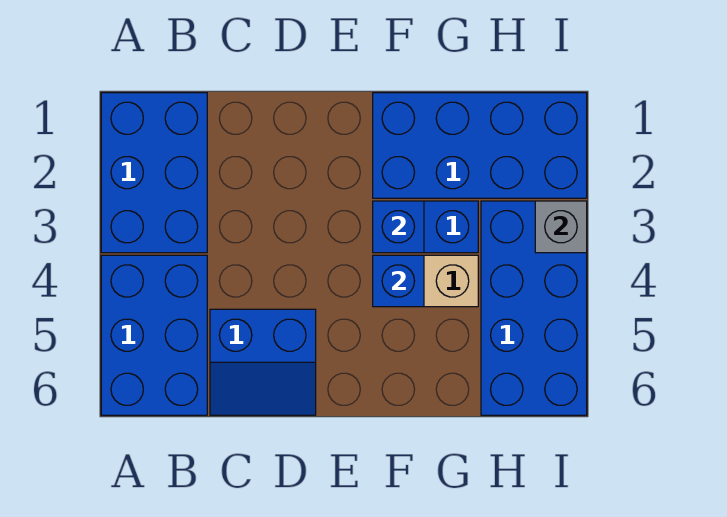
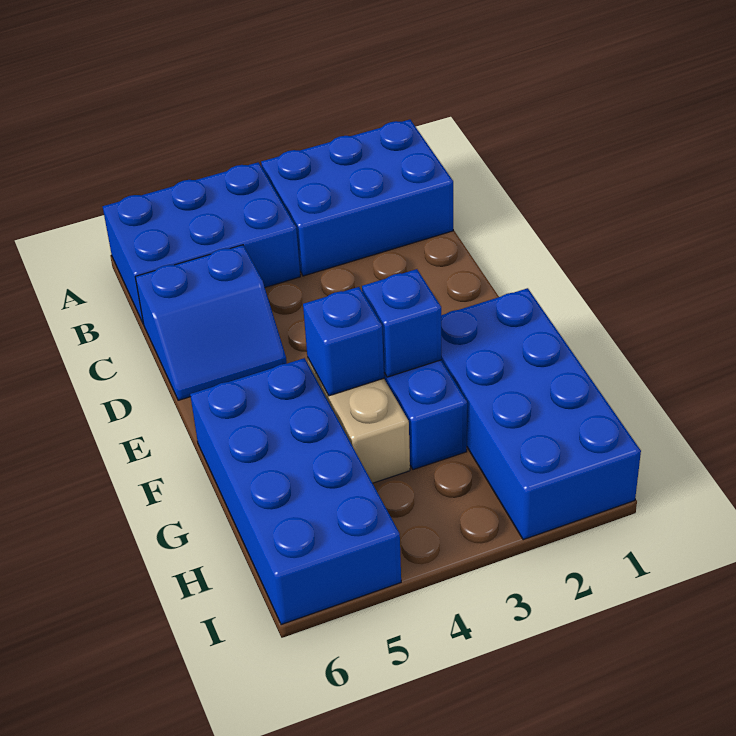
blue 2x2 slope [210,309,316,415] -> blue 2x2 slope turned to [135,245,287,400]
blue 2x4 brick [481,201,587,415] -> blue 2x4 brick turned to [190,358,401,625]
grey 1x1 brick [535,201,587,253] -> none

